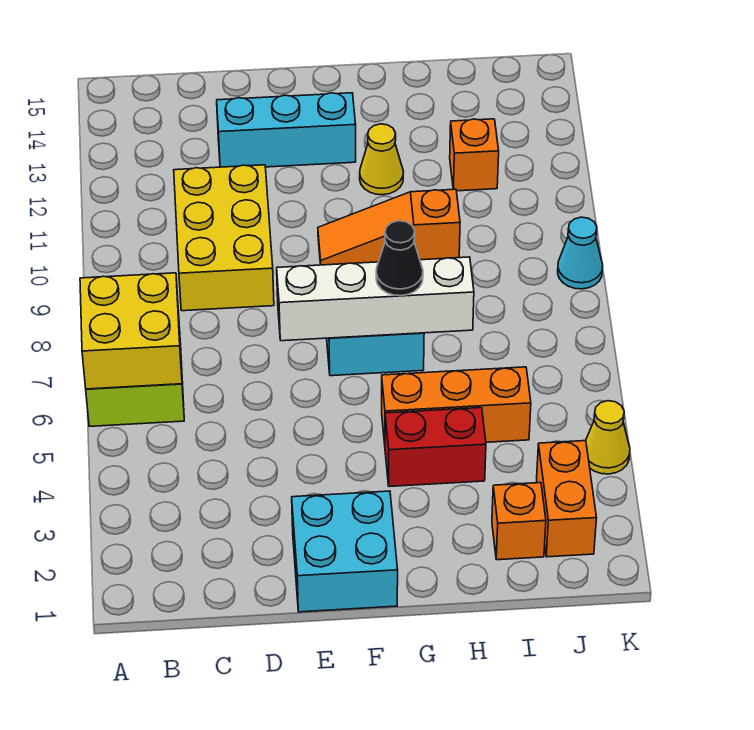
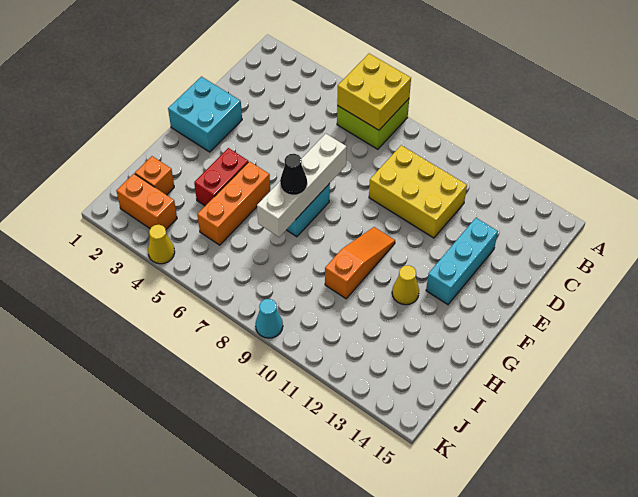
orange 1x1 brick [450,119,499,191] -> none

